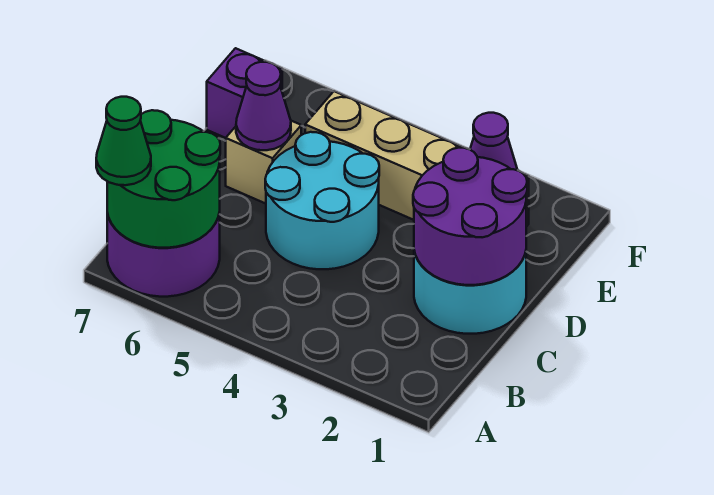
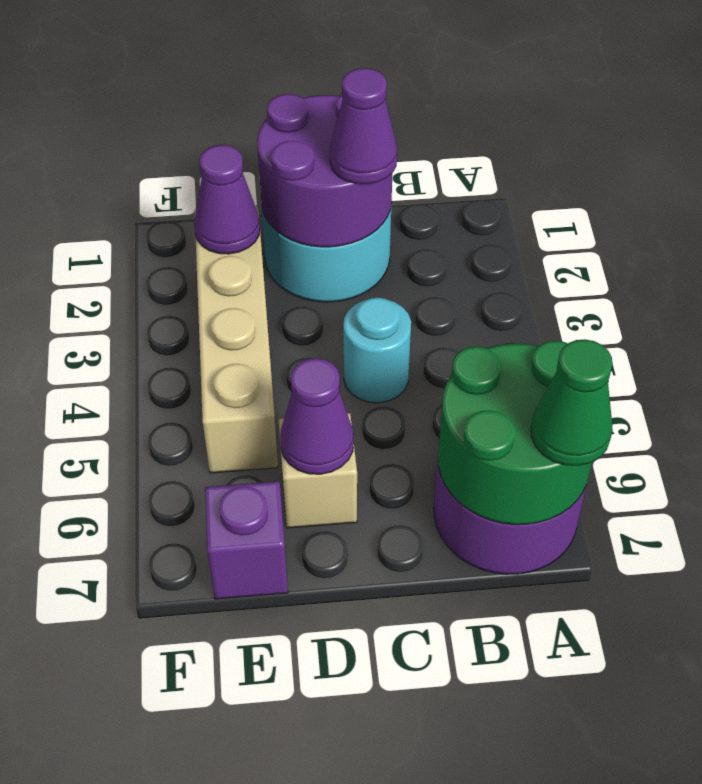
none -> purple 1x1 cone [330,68,397,184]
cyan 2x2 round brick [265,132,379,269] -> cyan 1x1 round brick [343,298,411,403]

